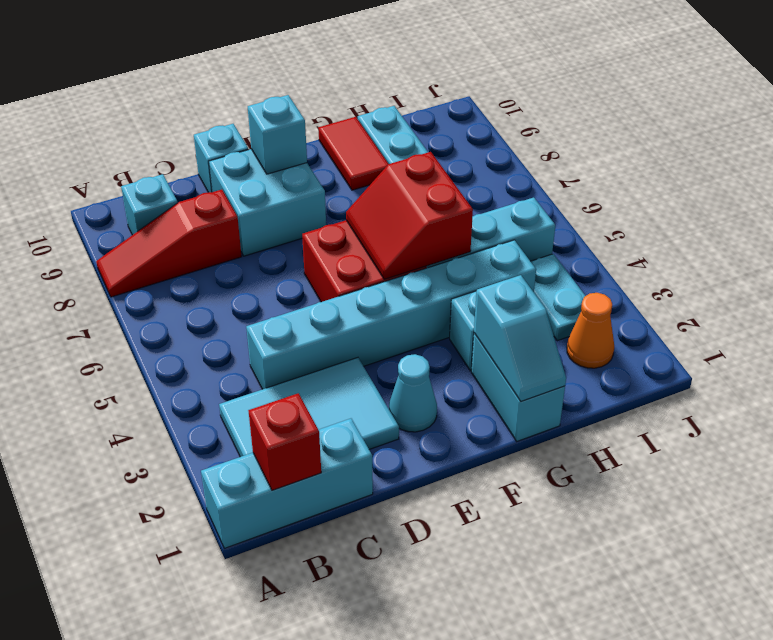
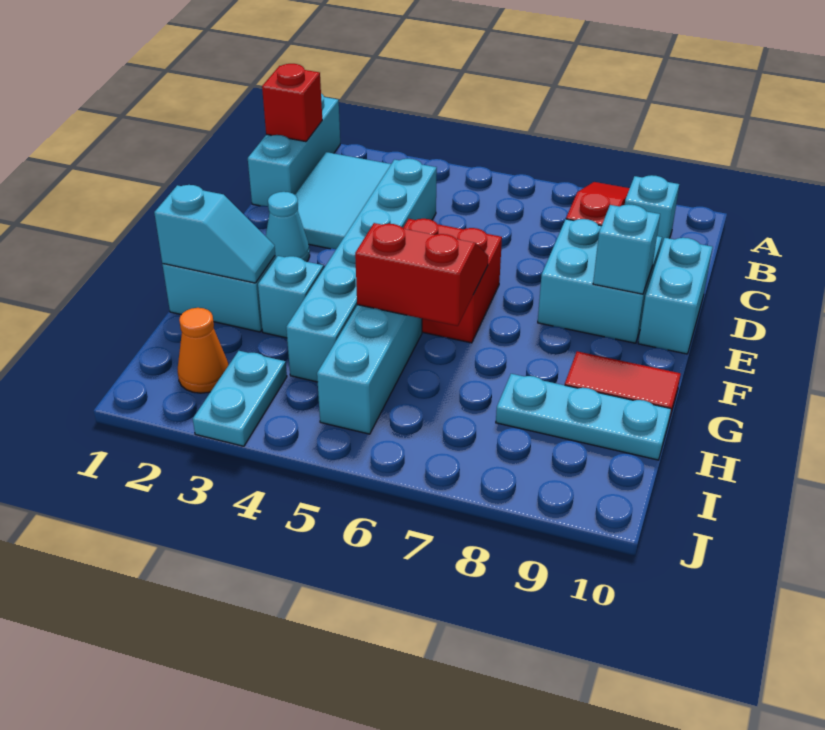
cyan 1x1 brick [194,124,249,192] -> cyan 1x2 brick [638,238,713,354]
cyan 1x2 slope [474,275,566,402] -> cyan 1x2 slope turned to [154,185,275,283]
cyan 1x2 plate [530,254,585,341] -> cyan 1x2 plate turned to [193,351,287,446]

